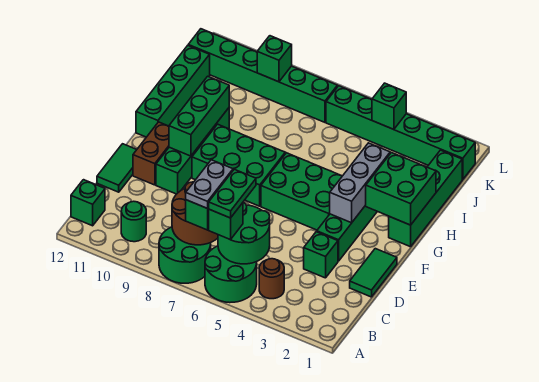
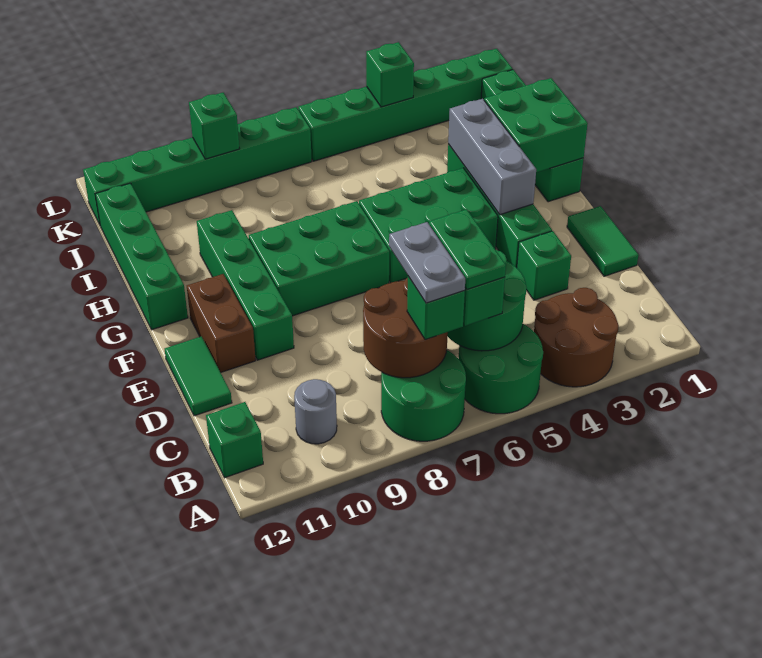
brown 1x1 round brick [259,259,284,299] -> brown 2x2 round brick [534,288,619,387]
green 1x1 round brick [121,201,146,242] -> grey 1x1 round brick [294,379,337,444]
green 1x3 brick [169,76,229,156] -> none

